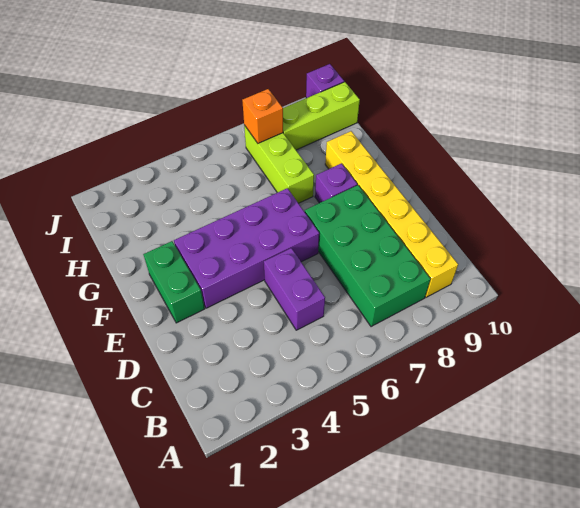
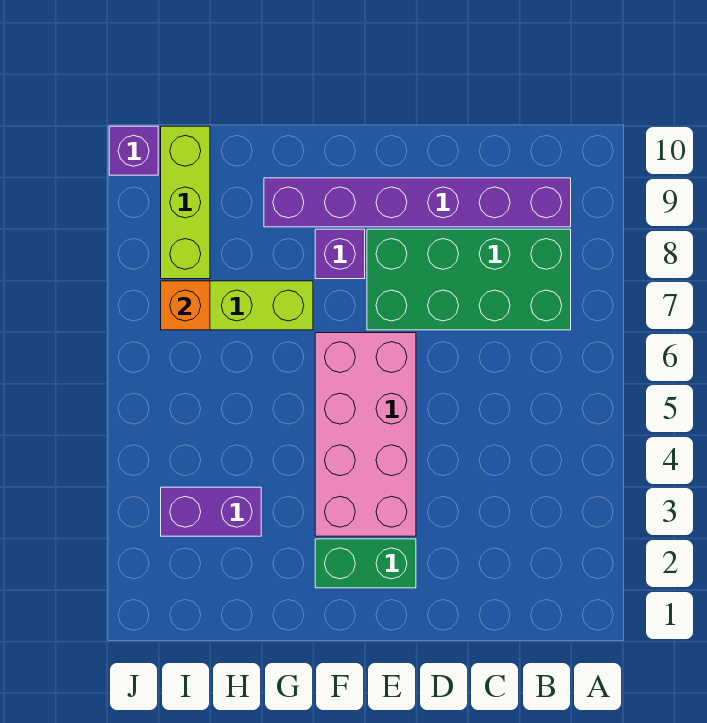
yellow 1x6 brick [325,131,458,297] -> purple 1x6 brick [264,178,571,227]
purple 1x2 brick [264,248,325,330] -> purple 1x2 brick moved to [161,487,261,536]
purple 2x4 brick [174,188,319,308] -> pink 2x4 brick [315,333,416,536]

